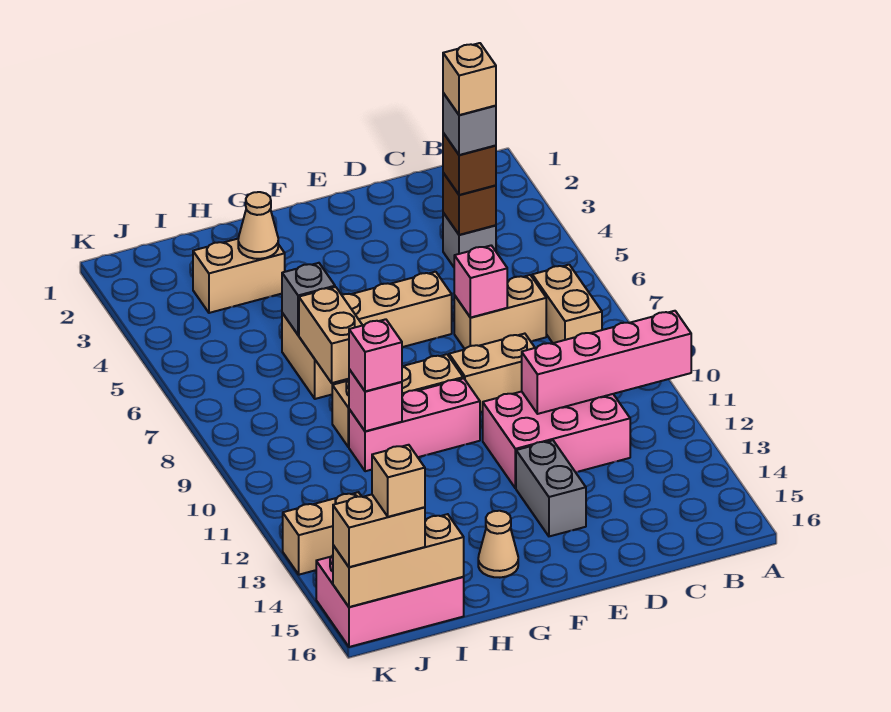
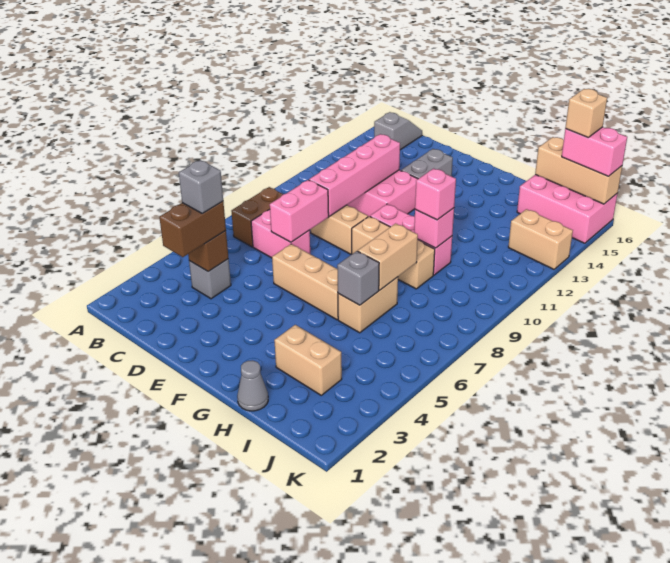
pink 1x4 brick [522,311,691,414] -> pink 1x4 brick turned to [309,134,400,216]
tan 1x2 brick [532,265,602,343] -> brown 1x2 brick [231,187,283,247]
none -> grey 1x2 slope [374,112,422,150]
brown 1x1 brick [443,133,496,195] -> brown 1x2 brick [159,201,226,257]
tan 1x1 brick [443,43,496,115] -> none
tan 1x2 brick [454,275,546,349] -> pink 1x2 brick [251,209,310,258]
pink 1x1 brick [454,245,507,318] -> pink 1x2 brick [270,180,329,242]
tan 1x1 cone [478,511,518,578] -> none
none -> grey 1x1 cone [237,360,268,411]
tan 1x1 cone [238,192,278,259] -> none
tan 1x2 brick [333,495,425,567] -> pink 1x2 brick [562,127,627,176]

